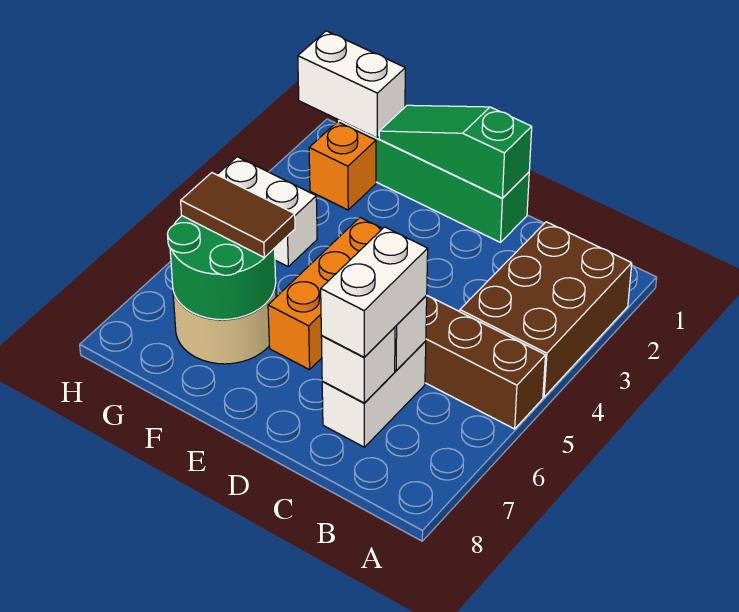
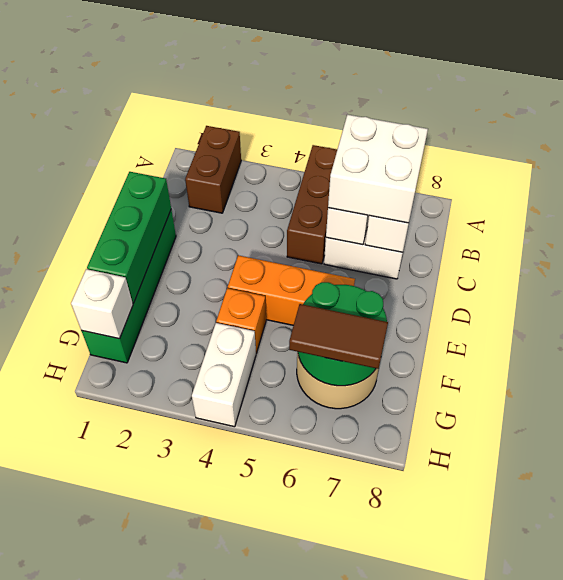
brown 2x3 brick [460,222,632,397] -> brown 1x2 brick [185,126,241,213]
white 1x2 brick [321,227,428,357] -> white 2x2 brick [328,115,428,223]
green 1x3 slope [379,105,532,198] -> green 1x3 brick [87,172,171,303]
brown 1x2 tile [181,173,295,258] -> brown 1x2 tile turned to [289,304,388,369]
white 1x2 brick [298,31,405,138] -> white 1x1 brick [71,269,133,339]
orange 1x1 brick [309,122,376,210] -> orange 1x1 brick moved to [216,288,266,353]

